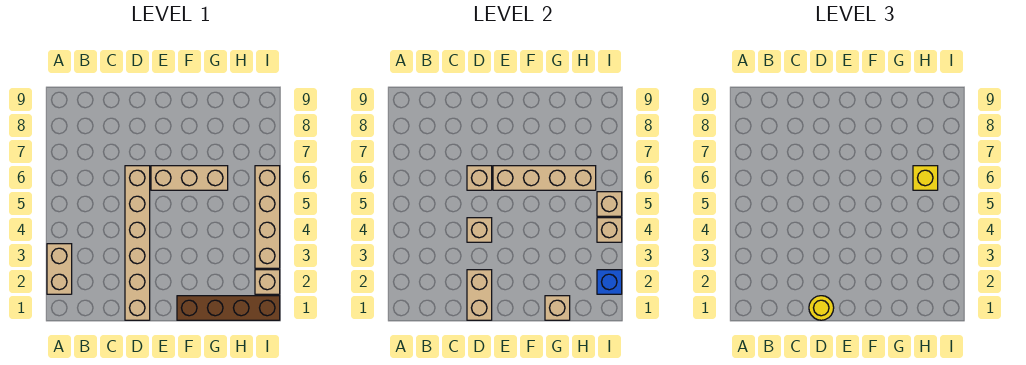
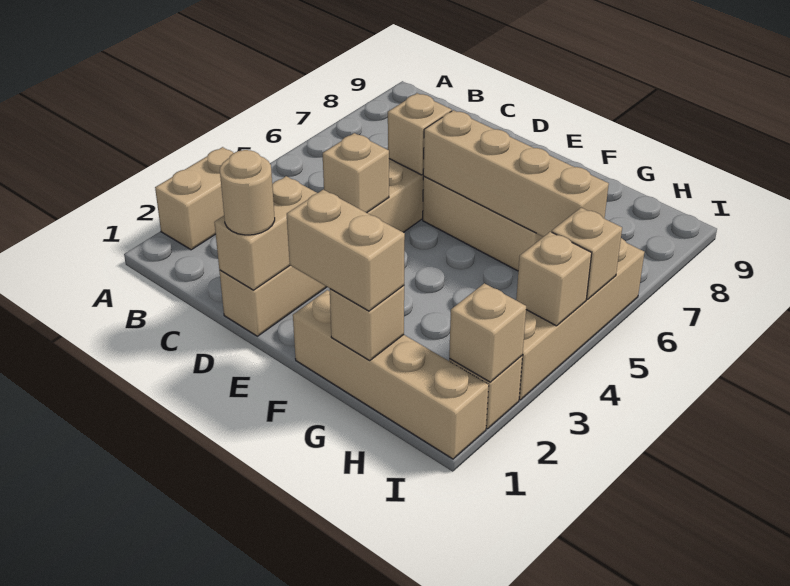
yellow 1x1 round brick [809,296,834,320] -> tan 1x1 round brick [220,150,275,235]
brown 1x4 brick [177,296,280,320] -> tan 1x4 brick [293,290,489,459]
none -> tan 1x2 brick [287,190,405,311]
yellow 1x1 brick [913,166,938,190] -> none
blue 1x1 brick [597,270,622,294] -> tan 1x1 brick [449,283,526,382]

